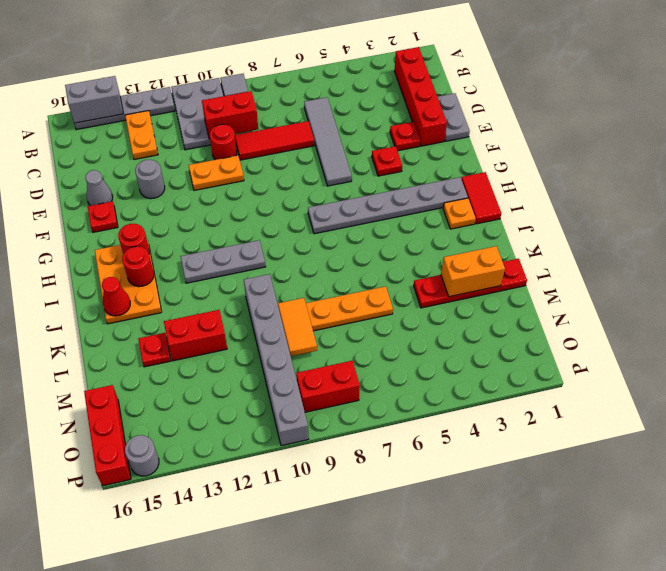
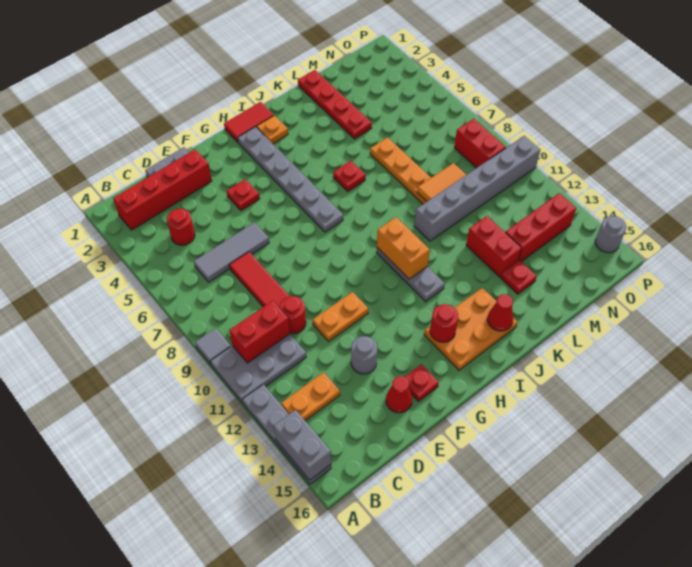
grey 1x4 tile [304,97,352,186] -> grey 1x3 tile [194,223,269,282]
red 1x2 brick [202,91,258,139] -> red 1x2 brick turned to [229,301,290,363]
red 1x1 plate [390,122,420,151] -> red 1x1 plate moved to [333,161,366,191]
orange 1x2 plate [189,156,244,190] -> orange 1x2 plate turned to [313,292,368,341]
grey 1x1 cone [85,170,113,206] -> red 1x1 cone [386,376,412,413]
red 1x1 round brick [122,246,154,287] -> red 1x1 round brick moved to [167,209,195,245]
orange 1x2 brick [441,246,505,297] -> orange 1x2 brick moved to [377,217,430,279]
red 1x3 brick [84,385,131,486] -> red 1x3 brick moved to [505,193,576,262]

